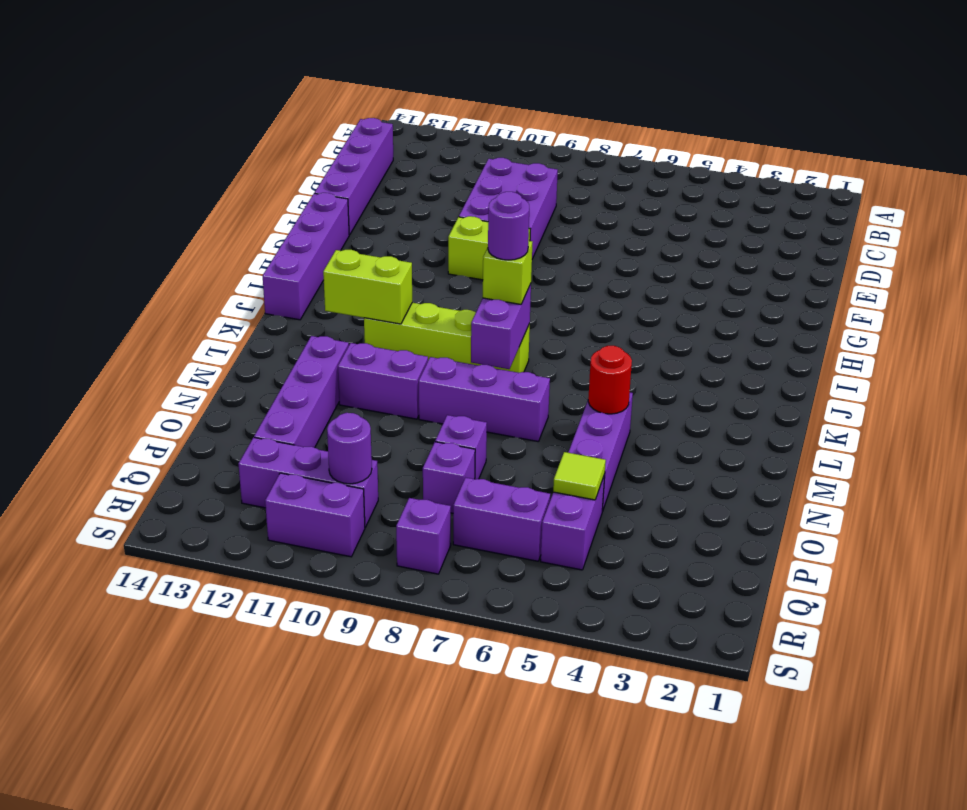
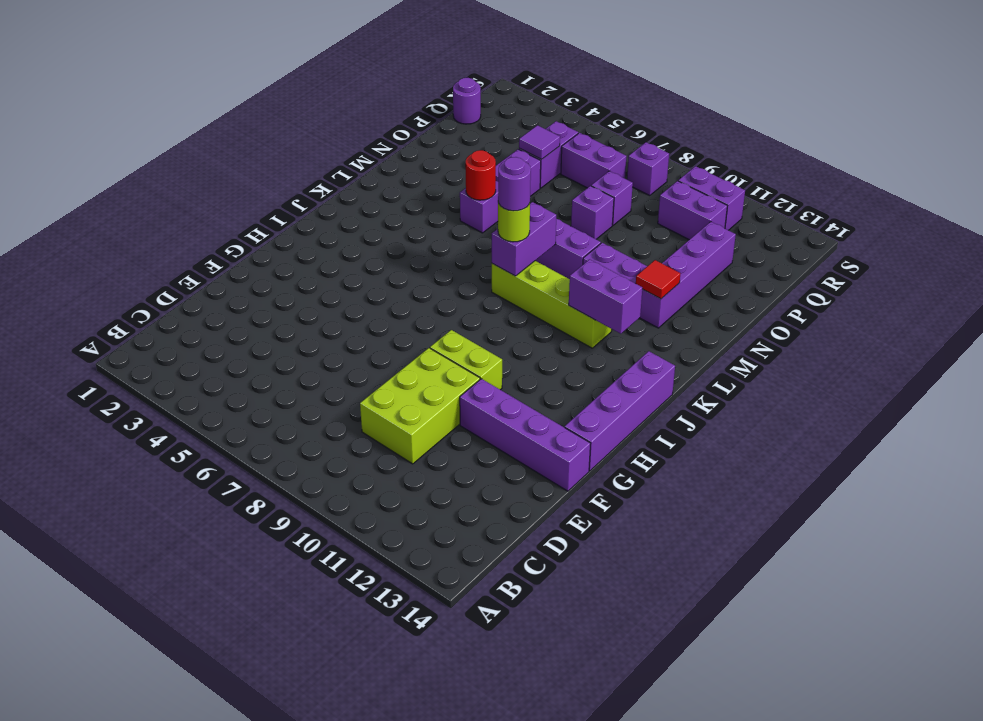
purple 1x4 brick [315,118,393,235] -> purple 1x4 brick turned to [460,379,591,491]
purple 2x3 brick [459,158,558,259] -> lime 2x3 brick [360,348,480,464]
lime 1x1 brick [483,241,532,304] -> lime 1x1 round brick [498,203,530,242]
lime 1x2 brick [323,250,412,324] -> purple 1x2 brick [569,259,642,334]
none -> red 1x1 tile [636,260,680,299]
lime 1x1 tile [553,452,606,500] -> purple 1x1 tile [519,125,560,159]
purple 1x3 brick [239,437,378,527] -> purple 1x2 brick [658,181,727,240]
purple 1x1 round brick [327,413,372,484] -> purple 1x1 round brick moved to [453,78,481,124]

